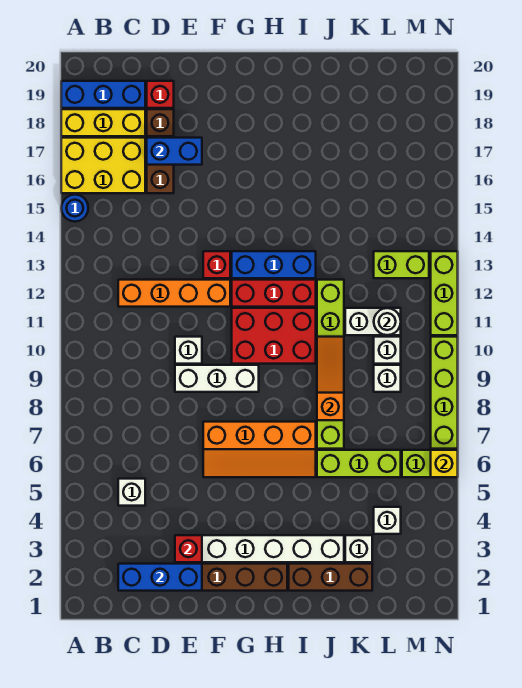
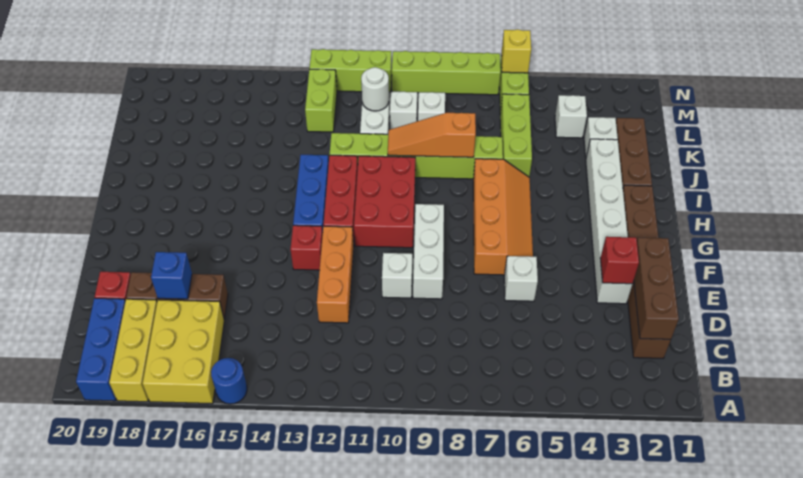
blue 1x3 brick [118,564,202,591] -> brown 1x3 brick [634,238,679,339]
white 1x1 brick [118,479,145,506] -> white 1x1 brick moved to [504,256,538,301]
orange 1x4 brick [118,280,230,307] -> orange 1x3 brick [317,226,354,323]
blue 1x2 brick [147,138,202,165] -> blue 1x1 brick [151,252,192,299]

